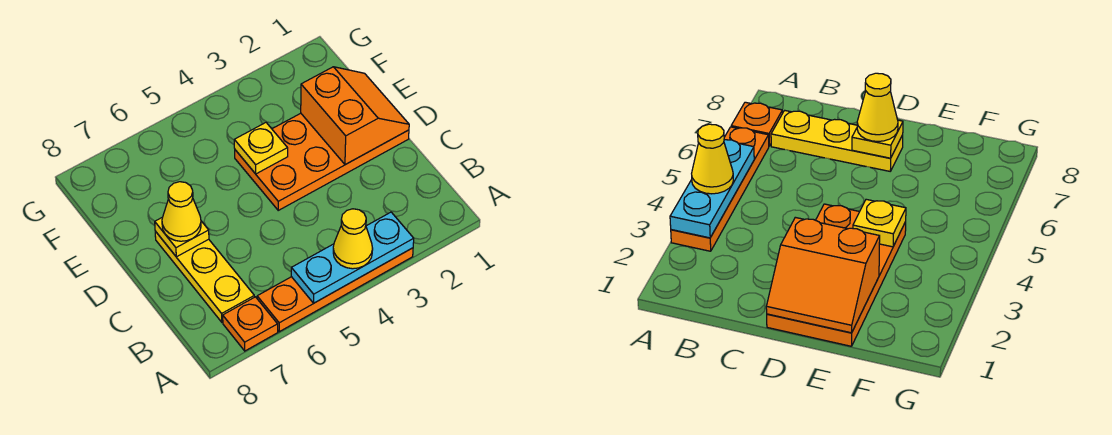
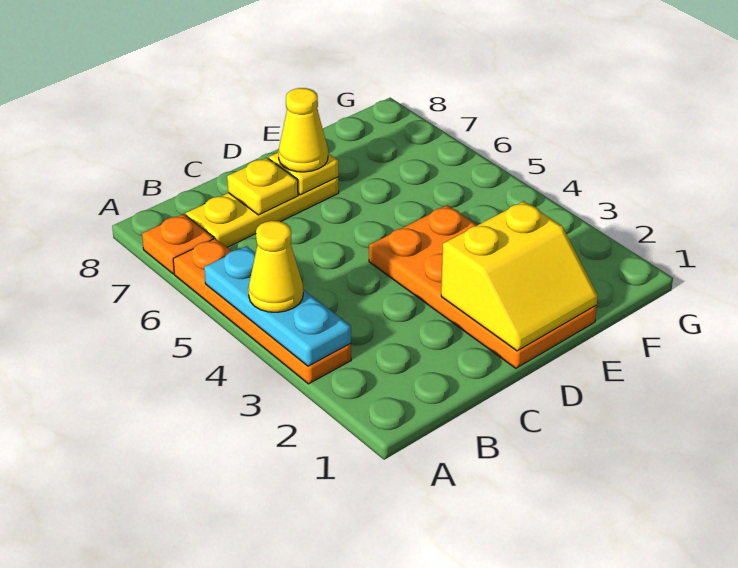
orange 2x2 slope [301,67,409,165] -> yellow 2x2 slope [441,201,598,351]
yellow 1x1 plate [234,123,288,174] -> yellow 1x1 plate moved to [227,158,298,215]

